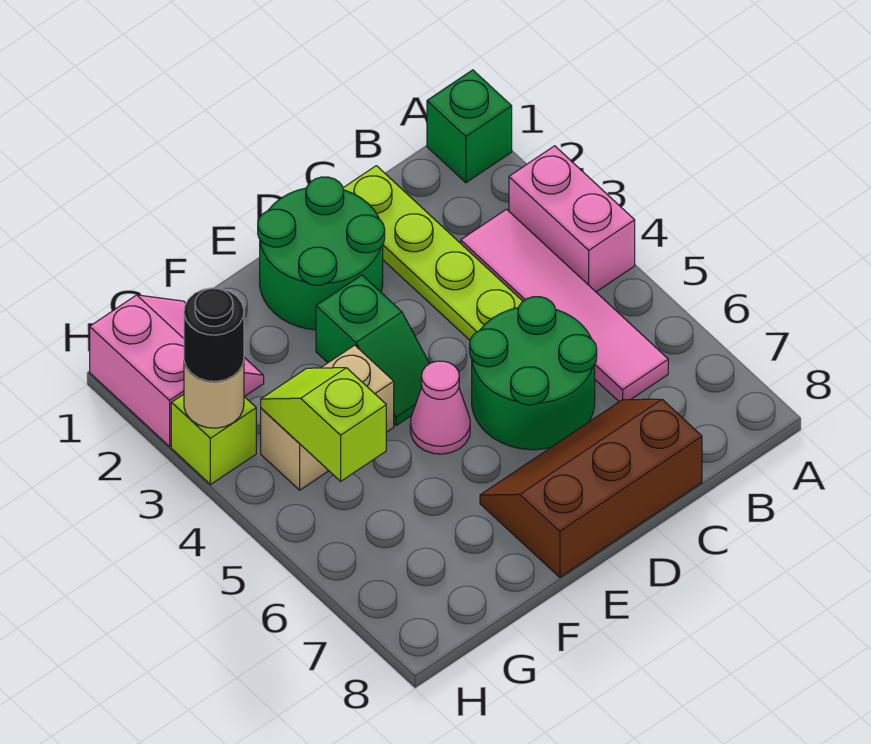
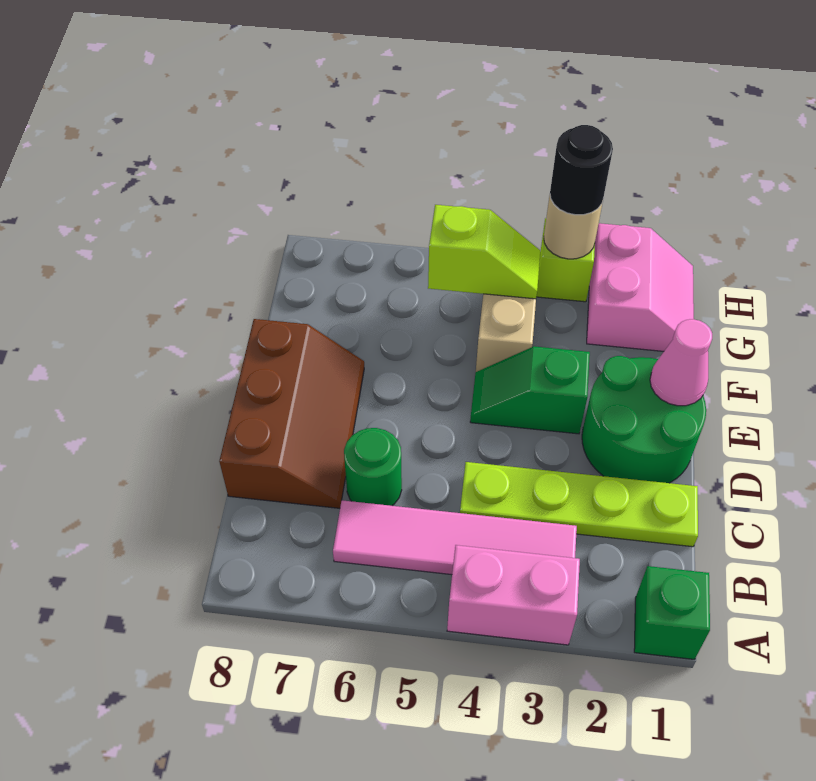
green 2x2 round brick [470,297,597,450] -> green 1x1 round brick [344,428,402,506]
pink 1x1 cone [410,361,470,454] -> pink 1x1 cone moved to [650,319,712,406]
pink 2x2 slope [90,295,264,446] -> pink 2x2 slope turned to [587,223,694,351]

